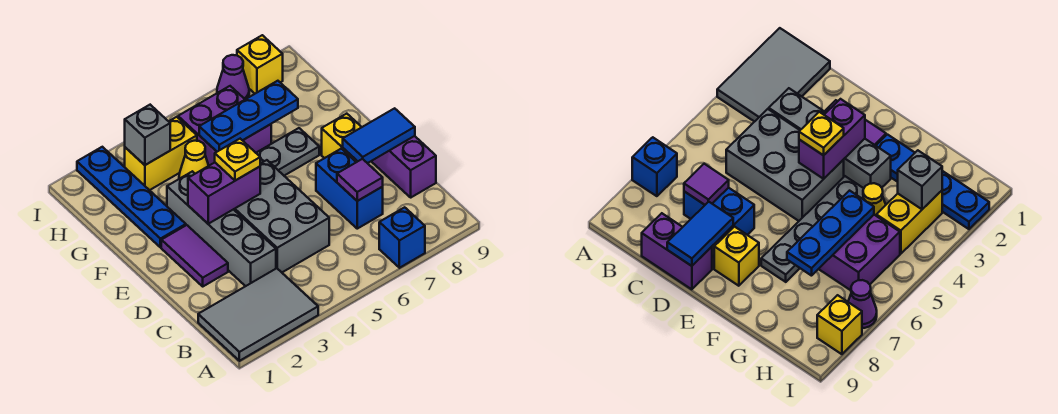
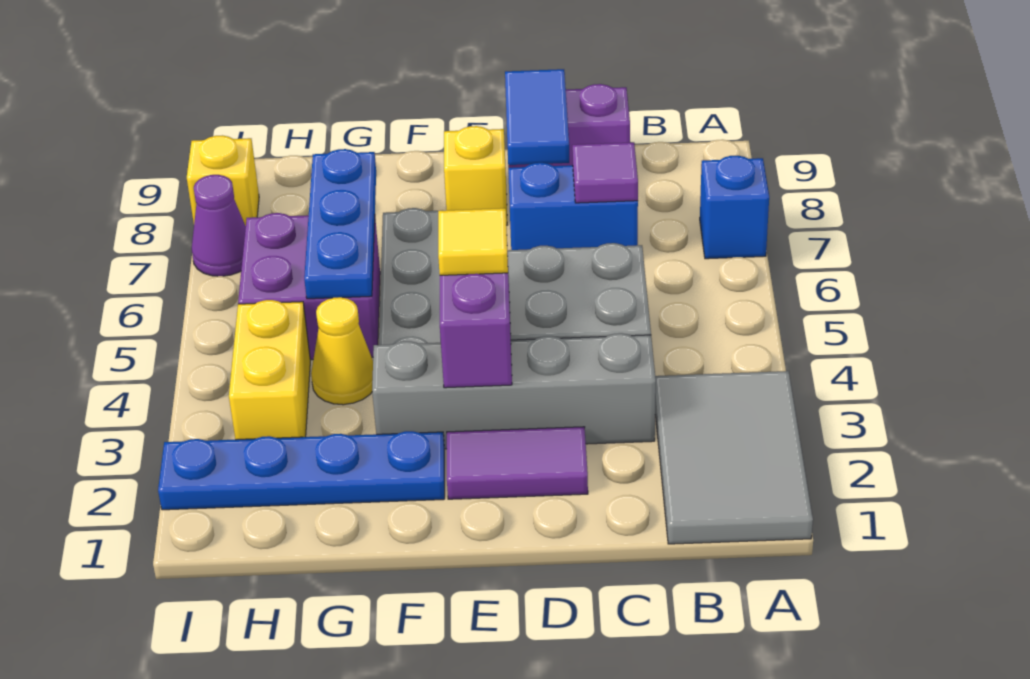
yellow 1x1 plate [215,139,260,181] -> yellow 1x1 tile [438,208,508,275]
grey 1x1 brick [125,105,170,165] -> none

